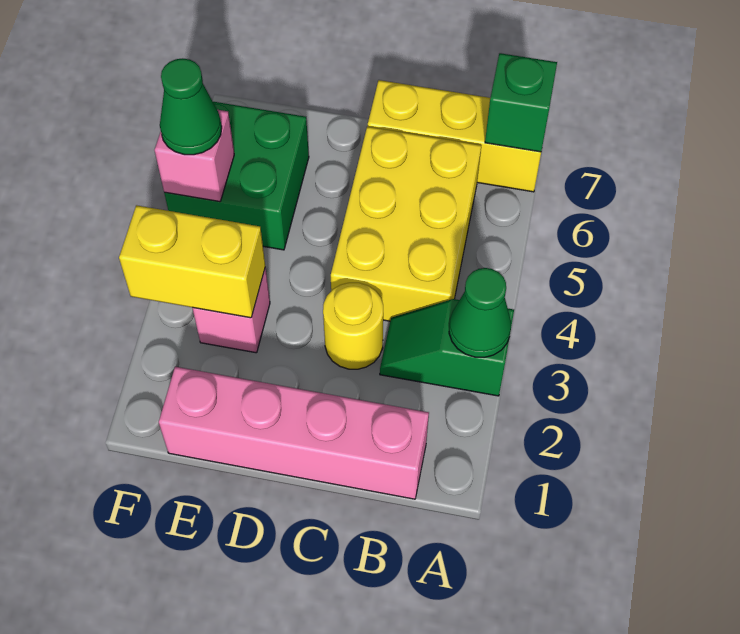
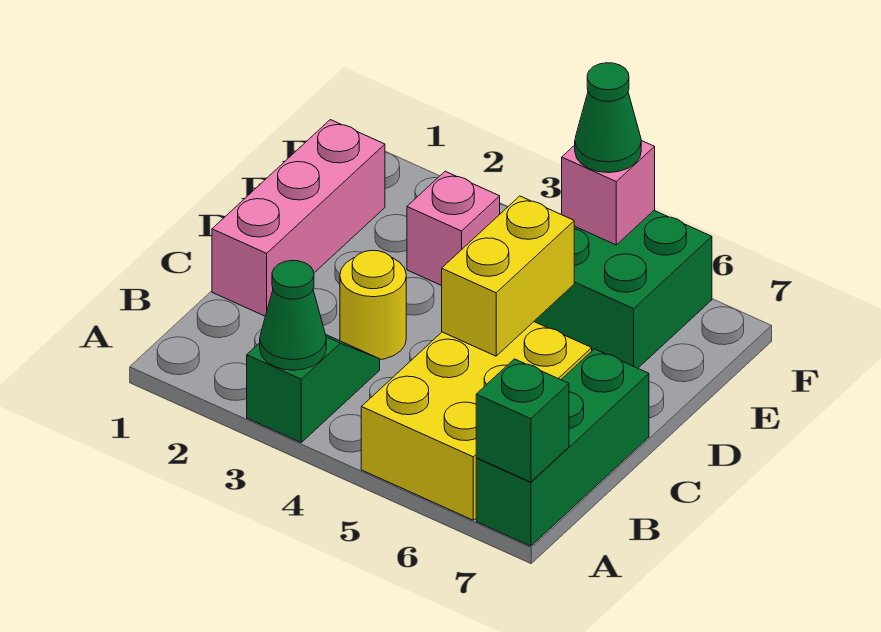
yellow 1x3 brick [368,80,541,192] -> green 1x3 brick [476,349,649,546]
pink 1x4 brick [159,367,429,499] -> pink 1x3 brick [212,120,385,316]
yellow 2x3 brick [331,127,481,321] -> yellow 2x3 brick turned to [361,322,592,520]
yellow 1x2 brick [119,205,265,318] -> yellow 1x2 brick moved to [442,196,574,356]

